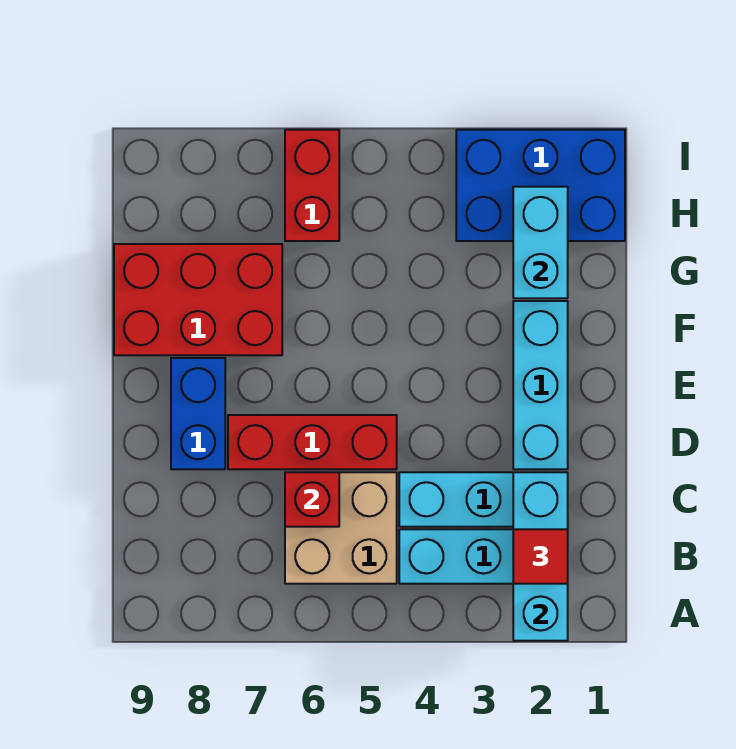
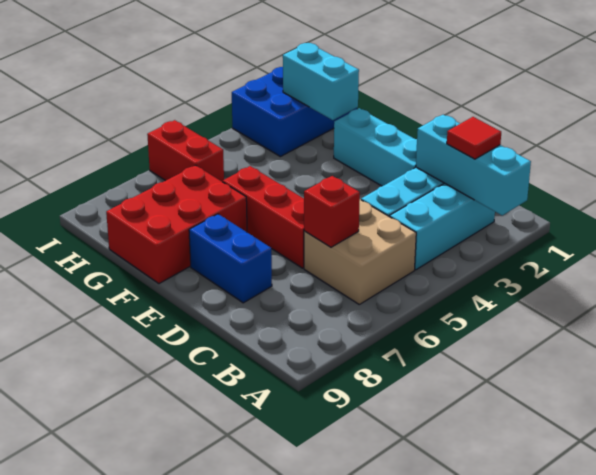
red 1x3 brick [228,415,397,469] -> red 1x3 brick turned to [223,166,304,268]

